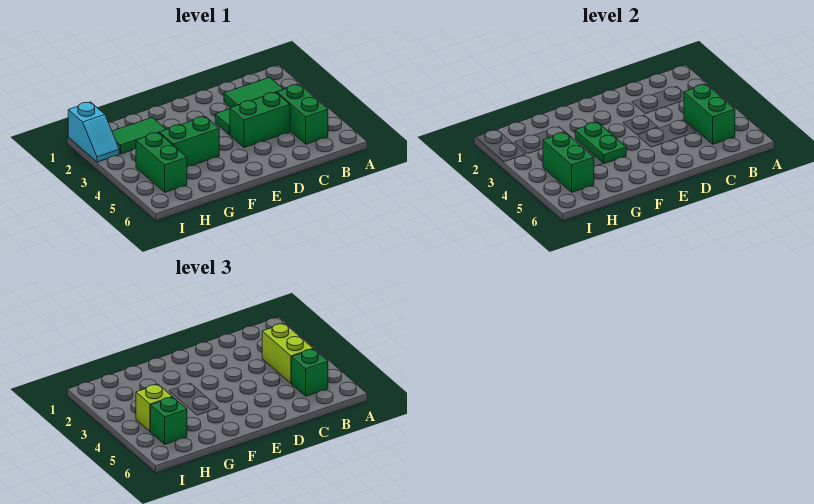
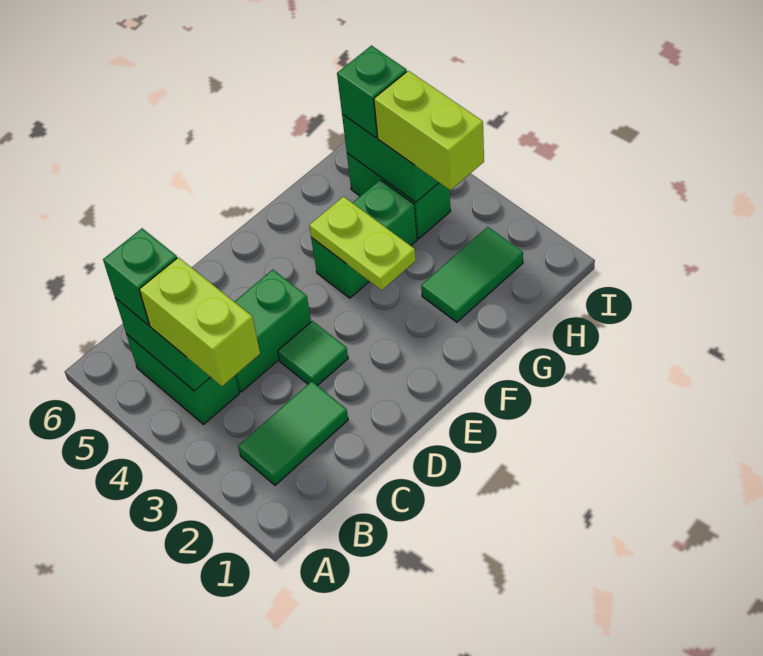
green 1x2 plate [575,122,626,164] -> lime 1x2 plate [309,197,416,290]
lime 1x1 brick [136,384,172,431] -> lime 1x2 brick [374,71,484,190]
cyan 1x2 slope [68,102,119,162] -> none

